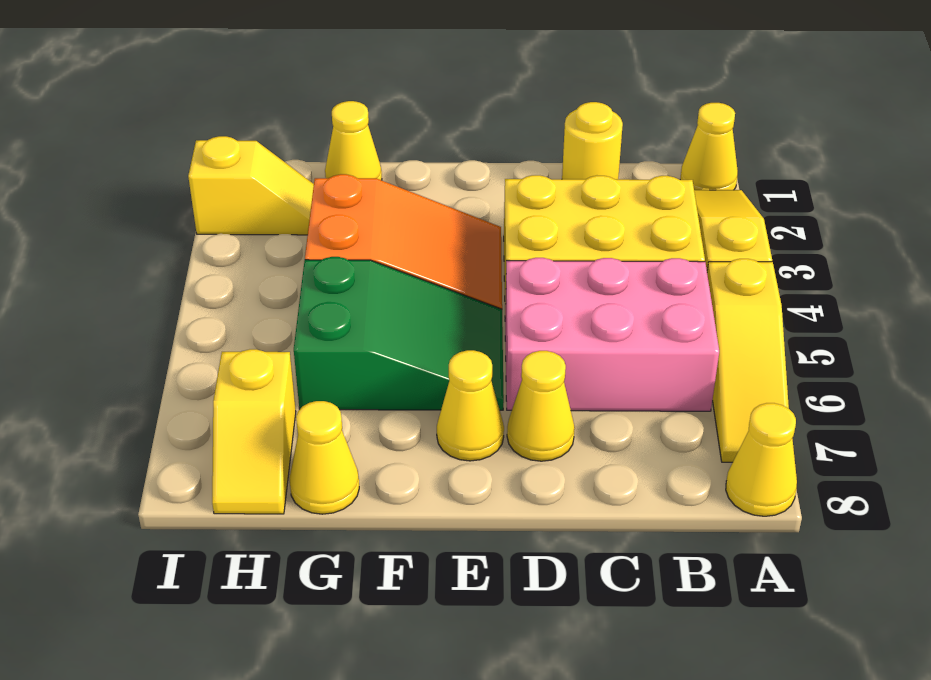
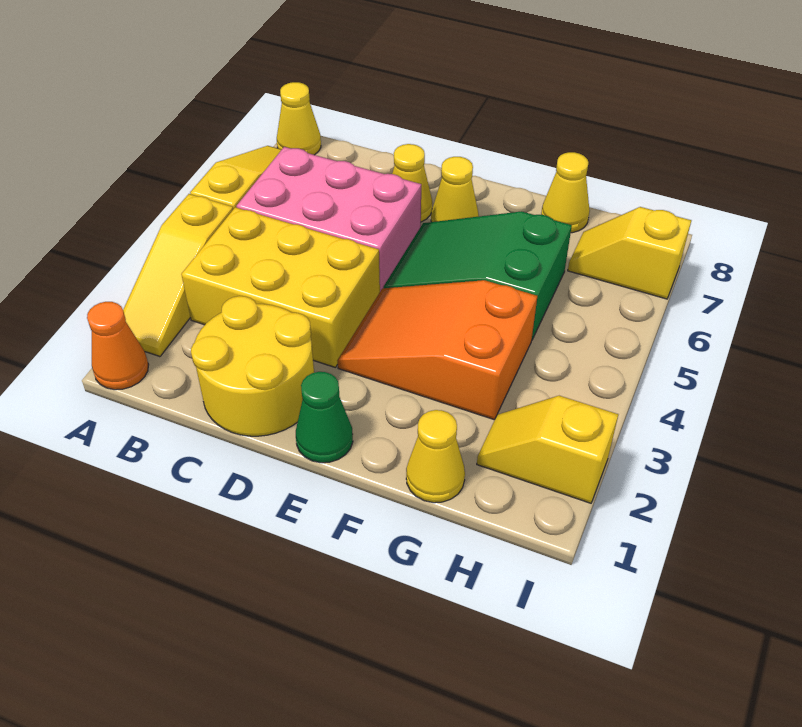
yellow 1x1 cone [680,103,738,190] -> orange 1x1 cone [87,302,149,390]
yellow 1x1 round brick [562,102,623,179] -> yellow 2x2 round brick [191,296,314,436]
none -> green 1x1 cone [296,372,353,463]
yellow 1x2 slope [212,349,296,514] -> yellow 1x2 slope turned to [568,207,691,299]

